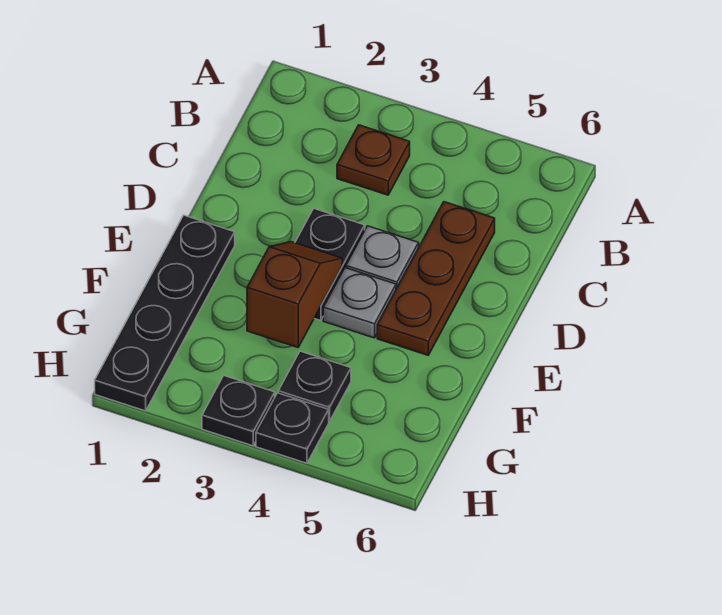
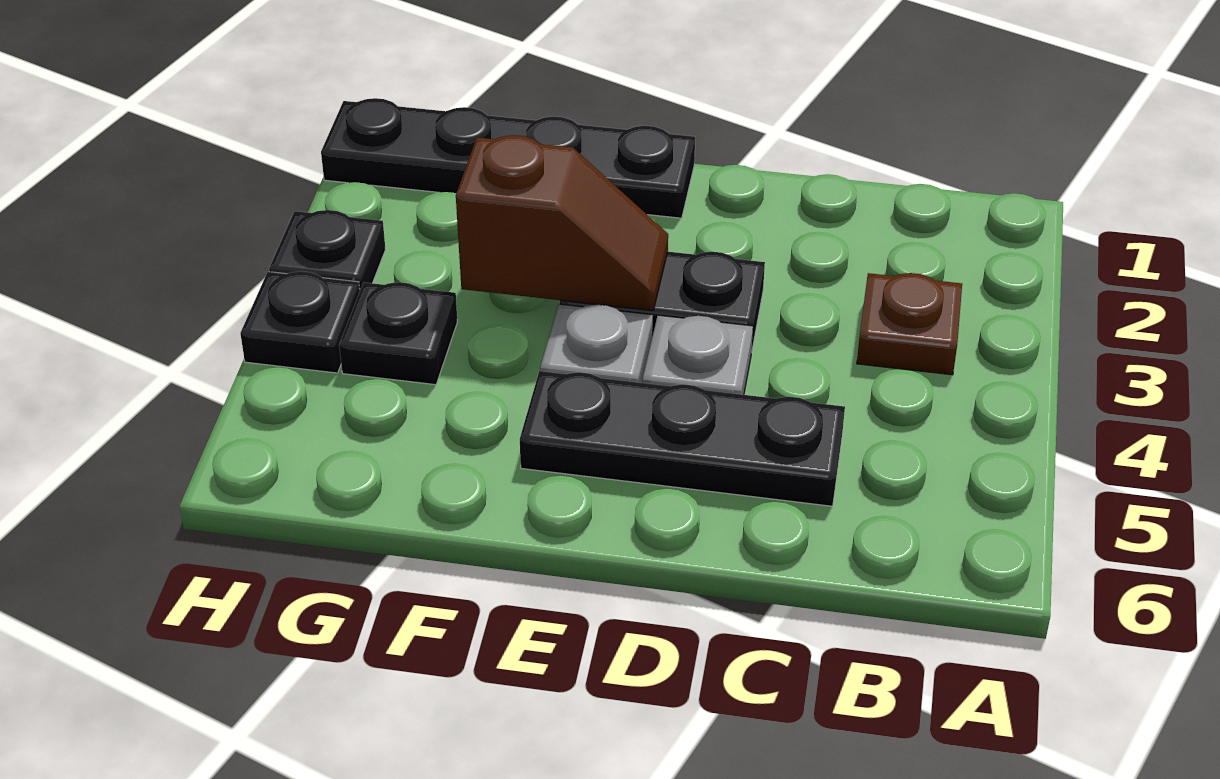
brown 1x3 plate [377,202,495,355] -> black 1x3 plate [520,371,845,506]

